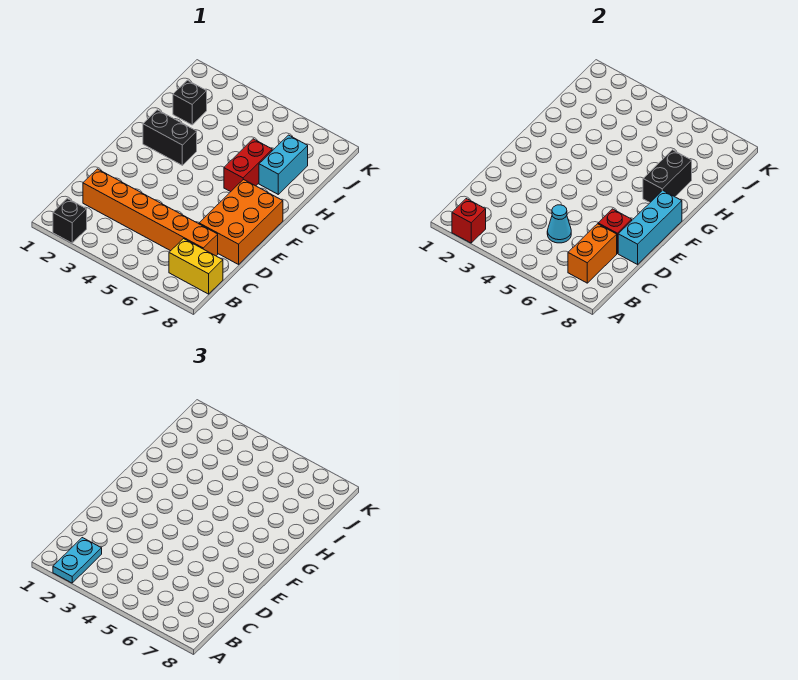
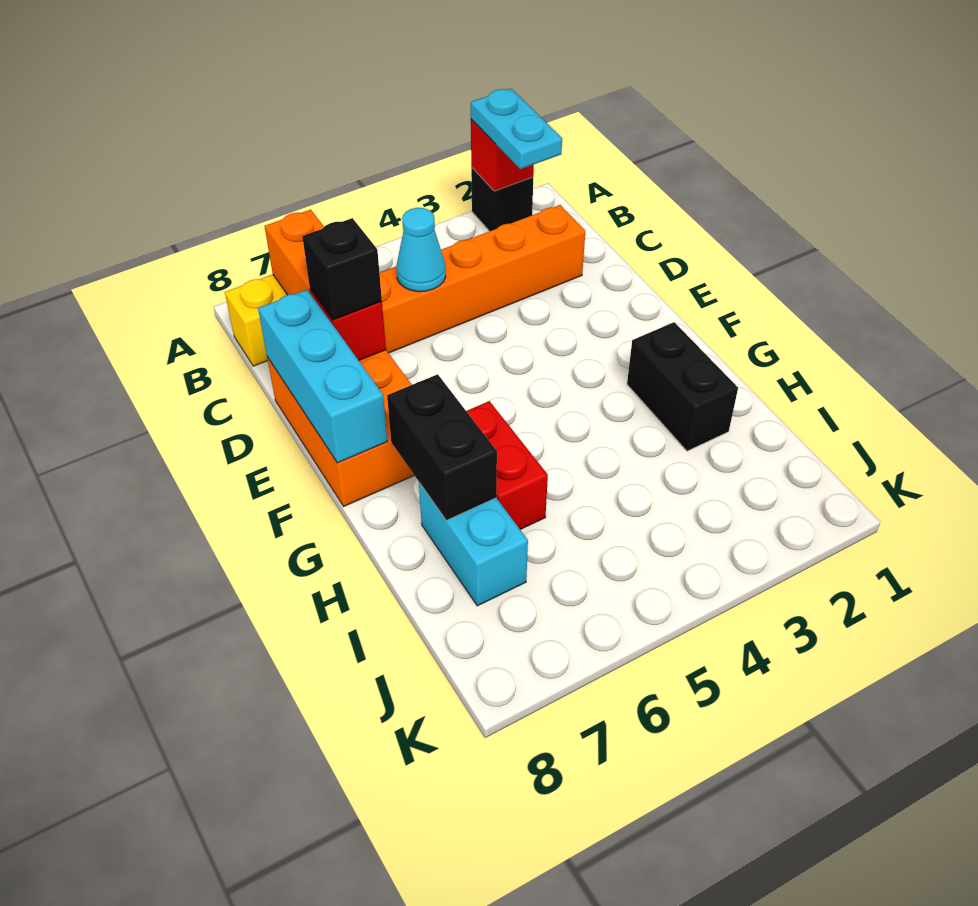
black 1x2 brick [143,110,197,165] -> black 1x2 brick turned to [627,322,738,451]
black 1x1 brick [173,80,207,125] -> black 1x1 brick moved to [302,218,382,320]

